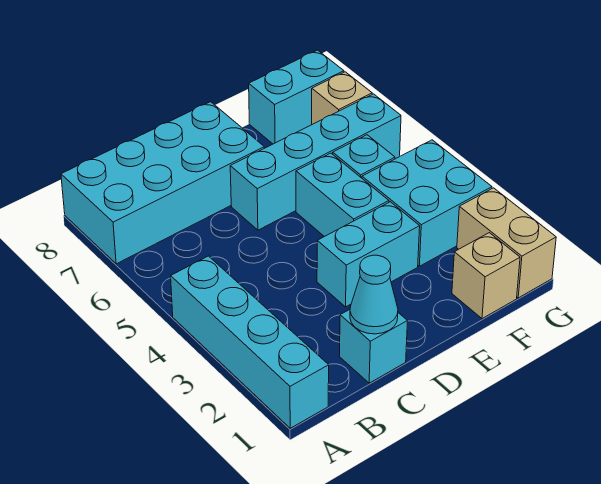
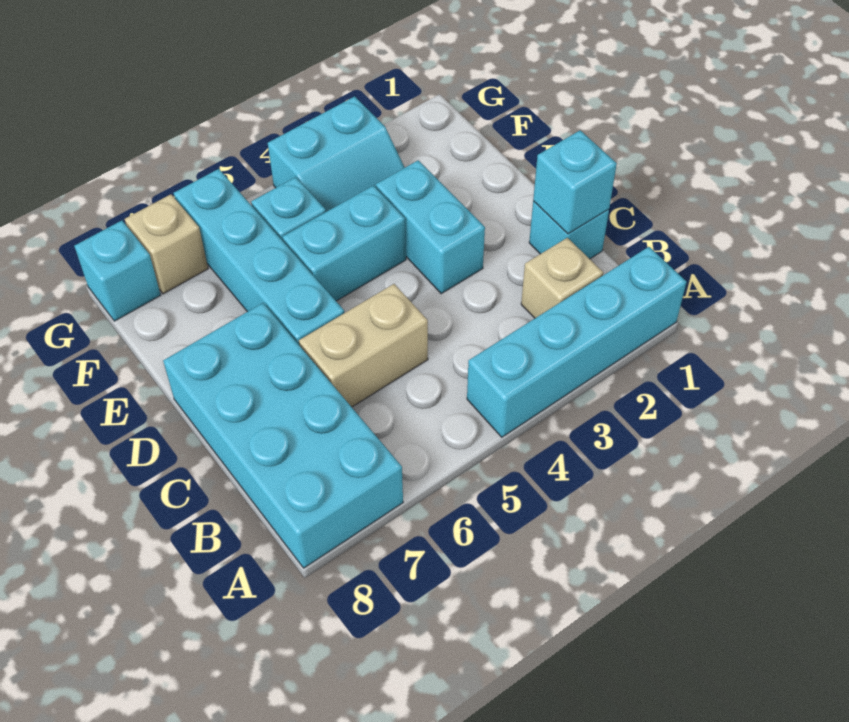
cyan 1x1 cone [350,255,398,334] -> cyan 1x1 brick [533,130,617,234]
tan 1x1 brick [452,233,520,319] -> tan 1x1 brick moved to [521,238,603,318]
cyan 2x2 brick [362,140,492,266] -> cyan 2x2 slope [268,96,405,212]
cyan 1x2 brick [249,50,344,144] -> cyan 1x1 brick [74,220,161,321]
tan 1x2 brick [457,188,556,298] -> tan 1x2 brick moved to [299,284,428,407]

